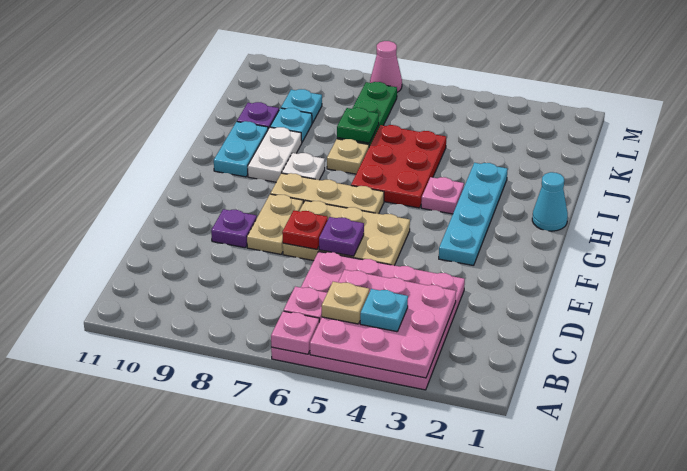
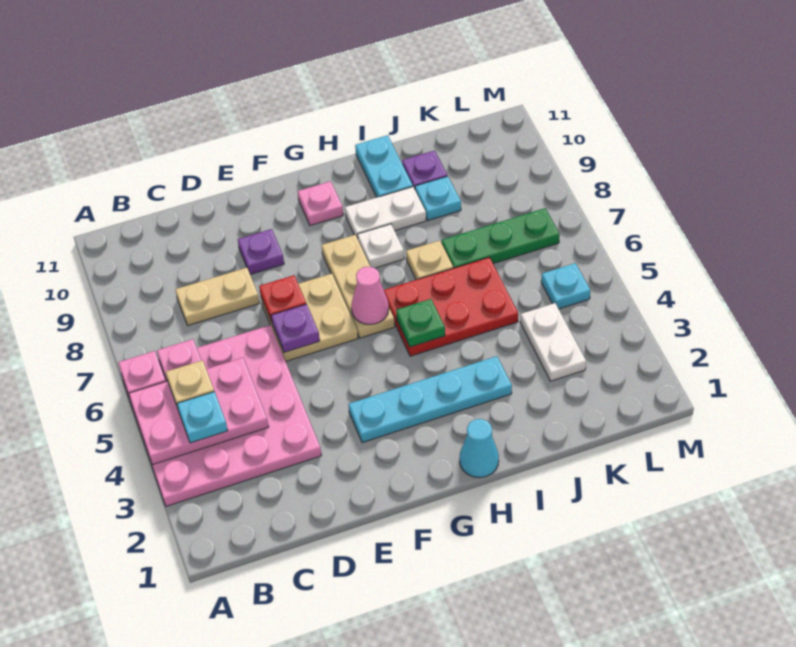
pink 3x3 plate [310,270,456,378] -> pink 2x3 plate [129,358,268,465]
tan 2x3 plate [283,201,410,265] -> tan 2x2 plate [261,274,358,361]
tan 1x2 plate [247,194,303,254] -> tan 1x2 plate moved to [175,268,259,325]
pink 1x1 plate [421,177,464,214] -> pink 1x1 plate moved to [298,181,343,225]
cyan 1x2 plate [214,121,268,177] -> cyan 1x2 plate turned to [355,135,413,197]
green 1x1 plate [337,108,379,143] -> green 1x1 plate moved to [396,299,445,347]
none -> white 1x2 plate [520,303,586,381]
cyan 1x1 plate [281,89,322,123] -> cyan 1x1 plate moved to [541,263,591,309]
pink 1x1 cone [370,41,402,92] -> pink 1x1 cone moved to [351,267,389,325]

